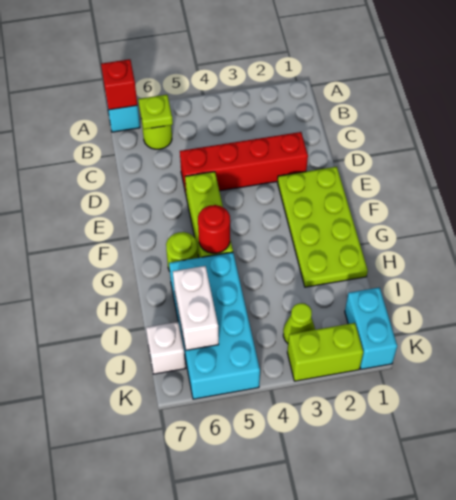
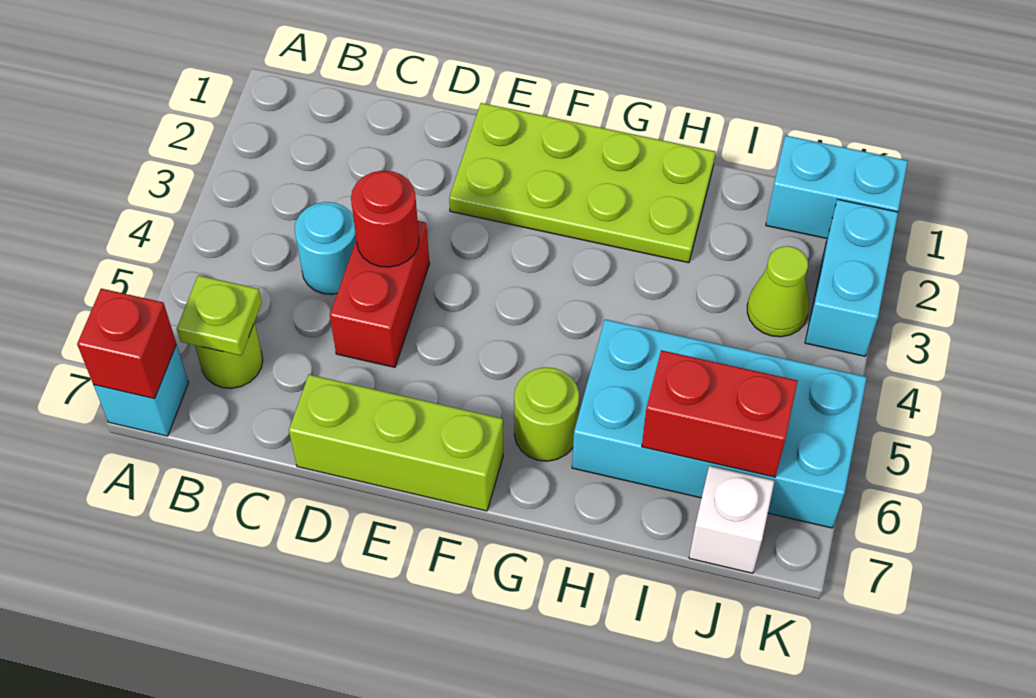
none -> cyan 1x1 round brick [294,202,356,294]
red 1x4 brick [180,132,308,193] -> red 1x2 brick [330,221,429,367]
lime 1x3 brick [185,172,233,258] -> lime 1x3 brick moved to [289,375,503,511]
red 1x1 round brick [198,205,230,253] -> red 1x1 round brick moved to [351,171,419,267]
white 1x2 brick [173,266,219,350] -> red 1x2 brick [642,350,798,477]
lime 1x2 brick [287,323,363,381] -> cyan 1x2 brick [805,199,898,356]

